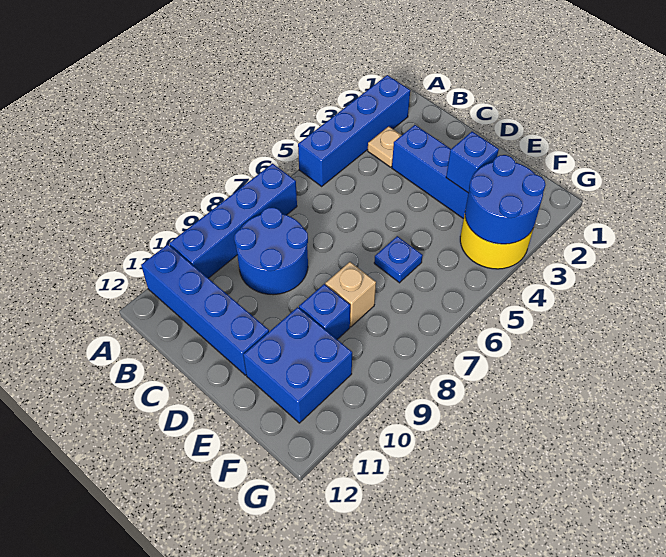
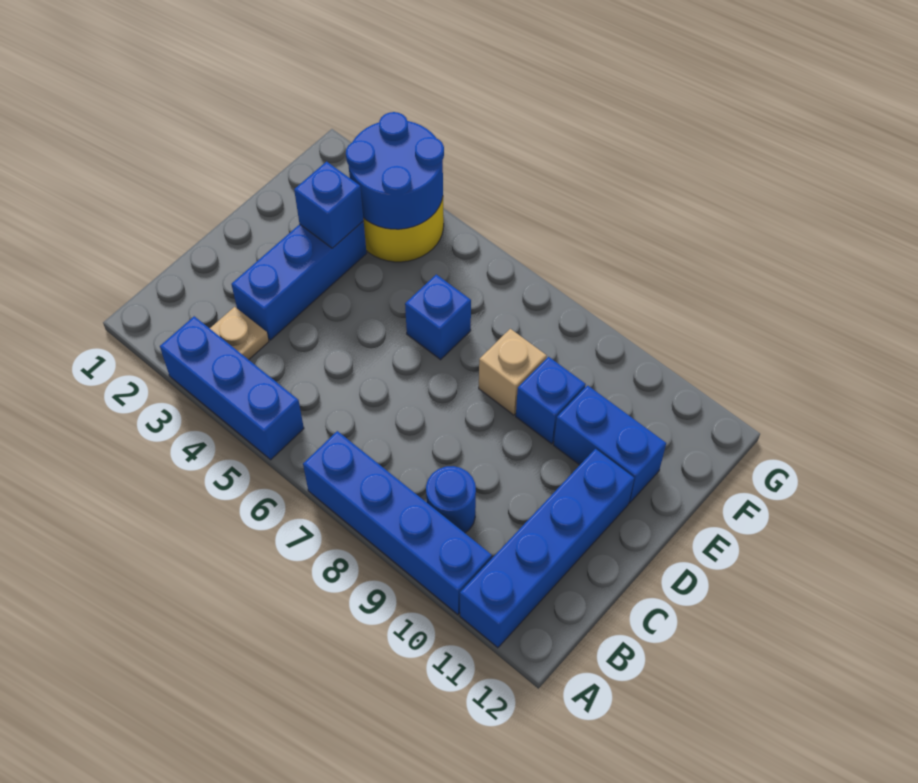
blue 1x4 brick [298,75,410,186] -> blue 1x3 brick [160,316,304,460]
blue 2x2 round brick [234,207,308,295] -> blue 1x1 round brick [426,466,476,533]
blue 1x1 plate [374,236,423,283] -> blue 1x1 brick [405,274,471,360]
blue 2x2 brick [243,307,352,423] -> blue 1x2 brick [554,385,666,503]

